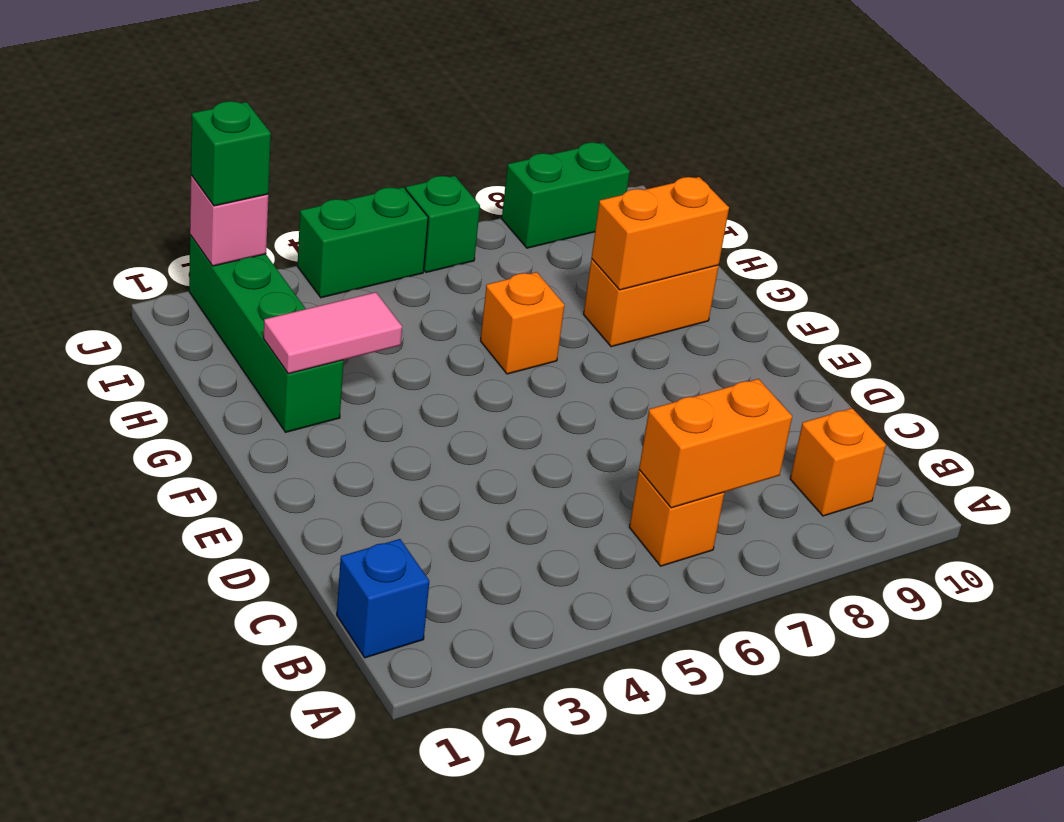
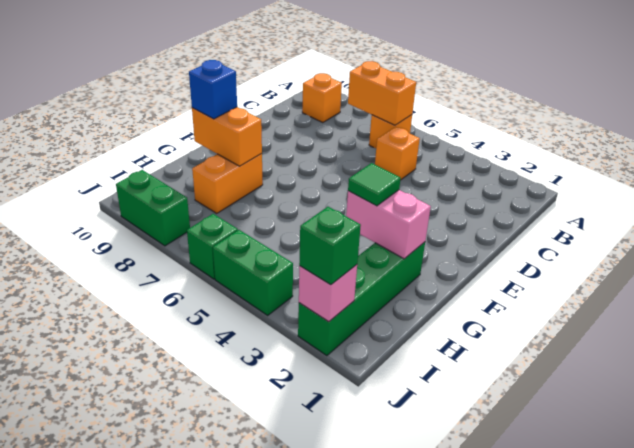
blue 1x1 brick [337,539,429,658] -> blue 1x1 brick moved to [189,60,237,119]
pink 1x2 tile [263,292,402,374] -> pink 1x2 brick [346,190,431,259]
none -> green 1x1 tile [348,163,401,206]
orange 1x1 brick [480,272,564,374] -> orange 1x1 brick moved to [375,127,420,180]
orange 1x2 brick [584,259,719,347] -> orange 1x2 brick turned to [192,154,263,213]

